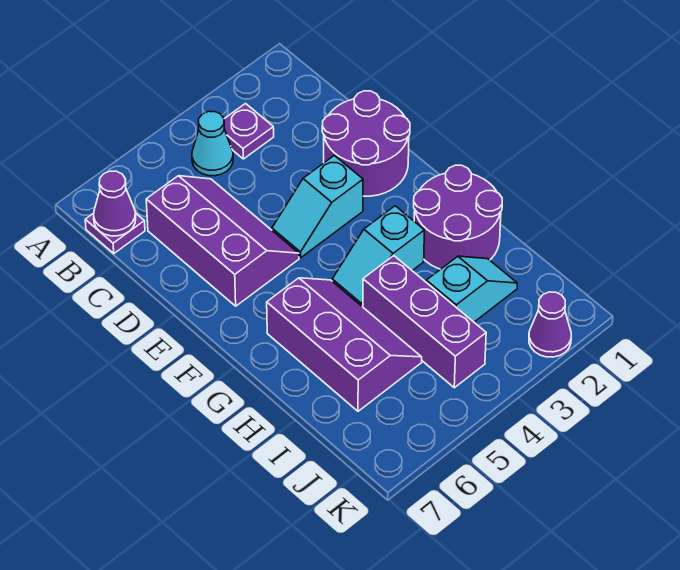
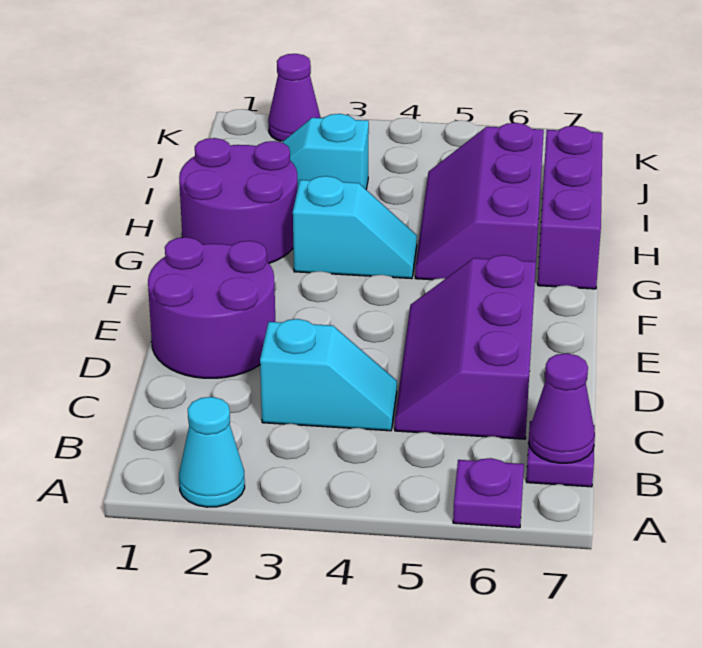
purple 1x1 plate [224,104,274,159] -> purple 1x1 plate moved to [453,458,524,528]
cyan 1x1 cone [192,111,233,176] -> cyan 1x1 cone moved to [179,397,245,507]
cyan 1x2 slope [272,155,363,258] -> cyan 1x2 slope moved to [260,319,397,431]
purple 1x3 brick [363,256,486,388] -> purple 1x3 brick moved to [538,126,603,289]

